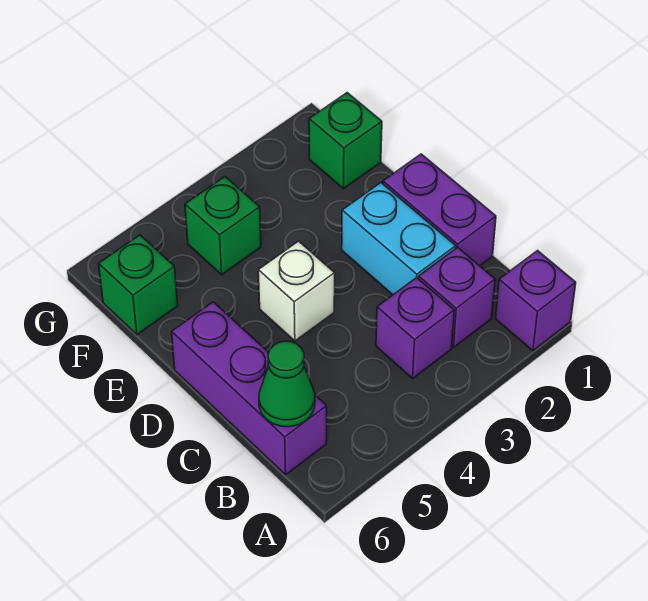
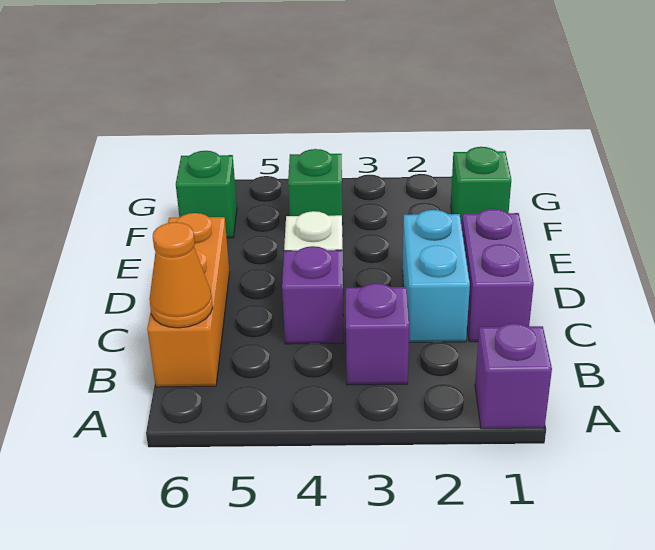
purple 1x1 brick [419,247,495,348] -> purple 1x1 brick moved to [282,246,343,344]
purple 1x3 brick [172,302,327,475] -> orange 1x3 brick [147,213,230,387]
green 1x1 cone [259,341,315,427] -> orange 1x1 cone [150,222,213,328]

